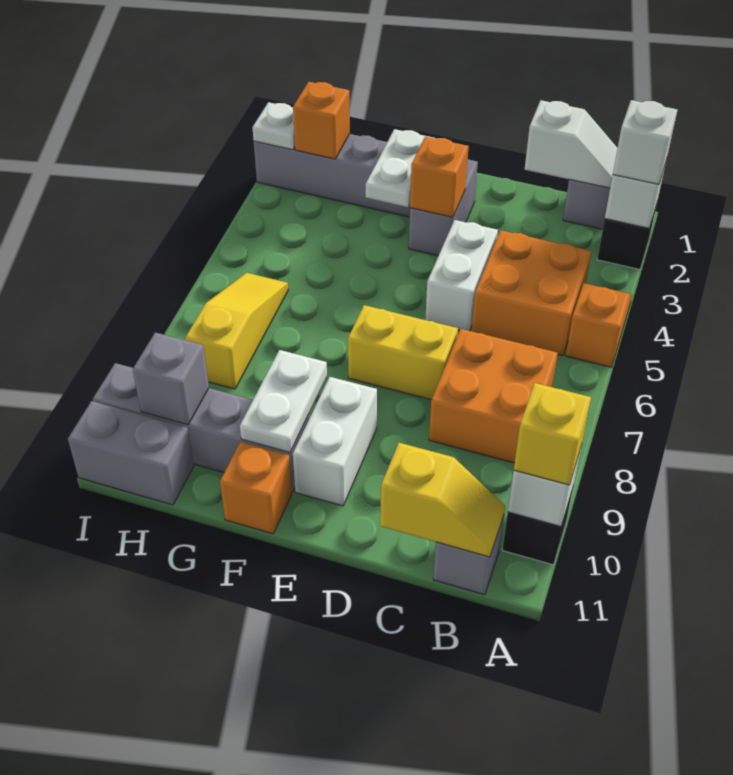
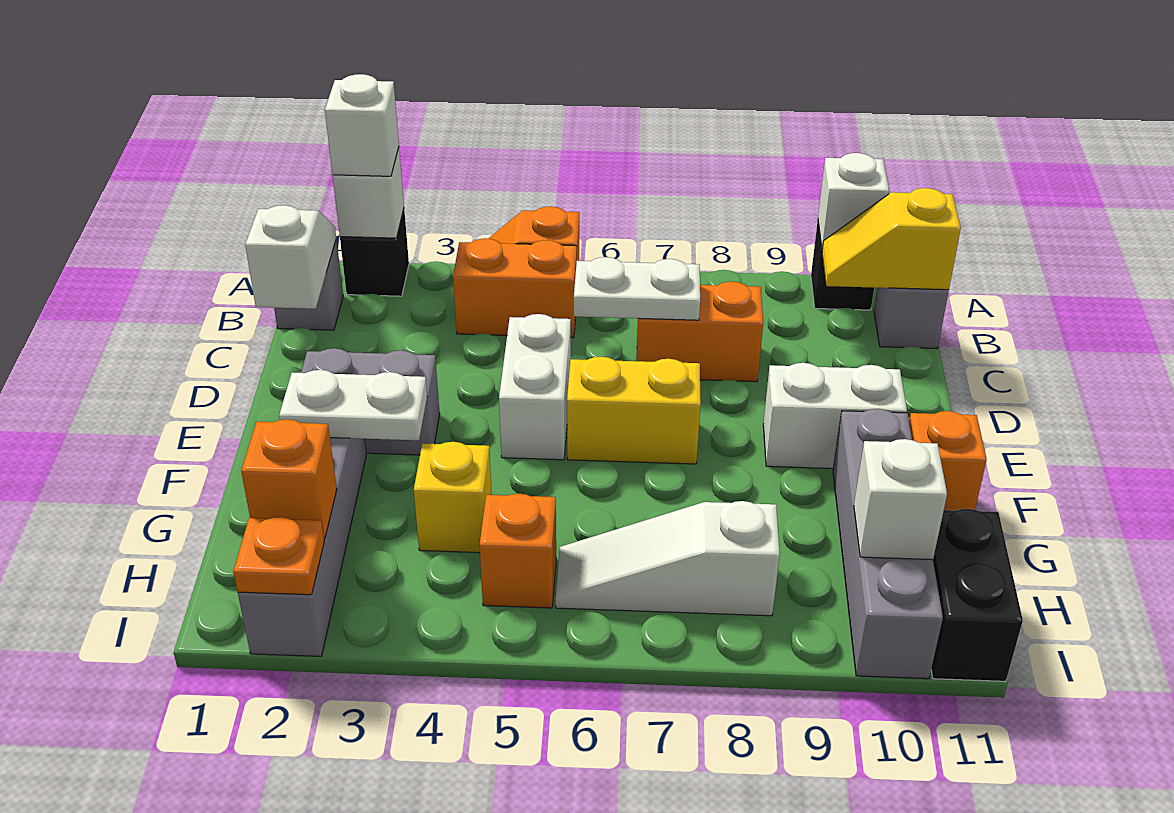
yellow 1x1 brick [514,383,591,485] -> yellow 1x1 brick moved to [414,442,492,553]
orange 2x2 brick [472,230,591,355] -> orange 1x2 brick [453,238,577,338]
orange 2x2 brick [429,329,558,463] -> orange 1x2 brick [636,281,763,382]
yellow 1x2 slope [380,443,505,557] -> yellow 1x2 slope turned to [822,188,961,290]
white 1x2 brick [425,220,498,331] -> white 1x2 brick turned to [499,314,571,460]
yellow 1x2 brick [348,305,458,400] -> yellow 1x2 brick turned to [567,357,701,464]
orange 1x1 brick [410,137,469,217] -> orange 1x1 brick moved to [480,494,556,608]
white 1x2 plate [240,350,327,452] -> white 1x2 plate moved to [574,257,700,320]
yellow 1x3 slope [186,273,288,389] -> white 1x3 slope [556,501,780,616]
grey 1x1 brick [133,333,209,425] -> white 1x1 brick [854,439,947,560]
grey 1x2 brick [68,401,194,505] -> black 1x2 brick [931,508,1023,681]
white 1x1 plate [252,102,295,150] -> orange 1x1 plate [233,517,324,595]

